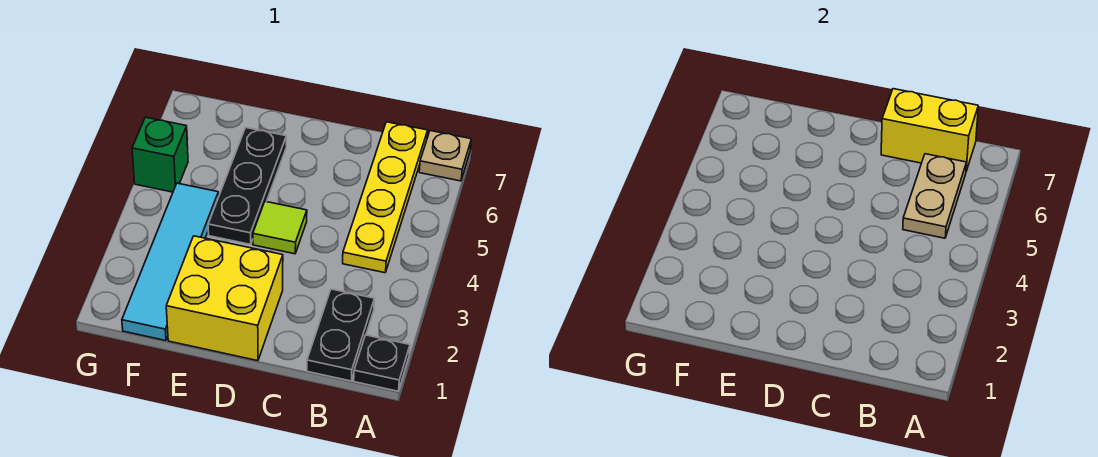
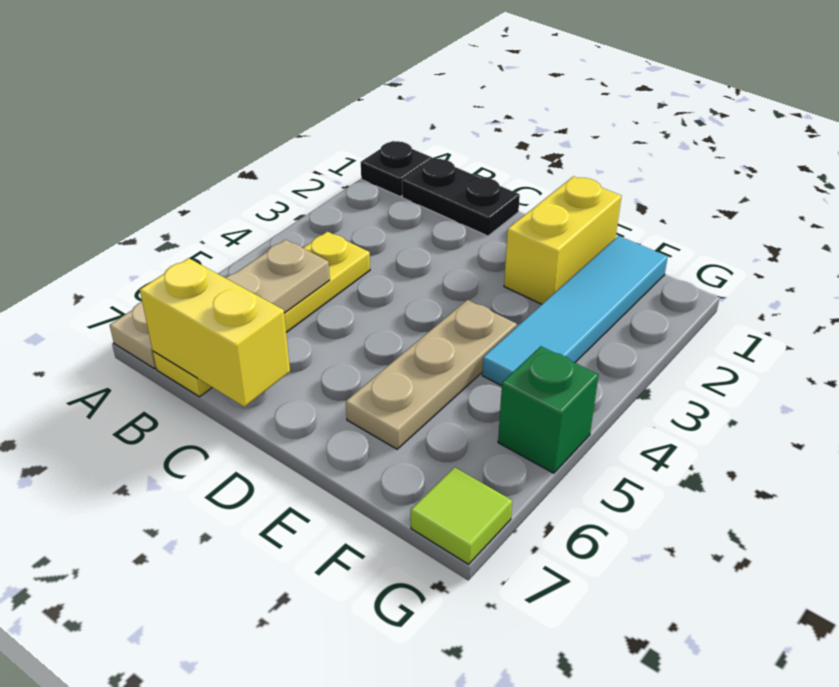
black 1x2 plate [307,289,374,381] -> black 1x2 plate turned to [402,158,520,236]
yellow 2x2 brick [166,236,283,361] -> yellow 1x2 brick [504,176,622,304]
lime 1x1 tile [253,201,307,254] -> lime 1x1 tile moved to [411,467,512,564]
black 1x3 plate [208,128,286,244] -> tan 1x3 plate [346,300,517,449]

